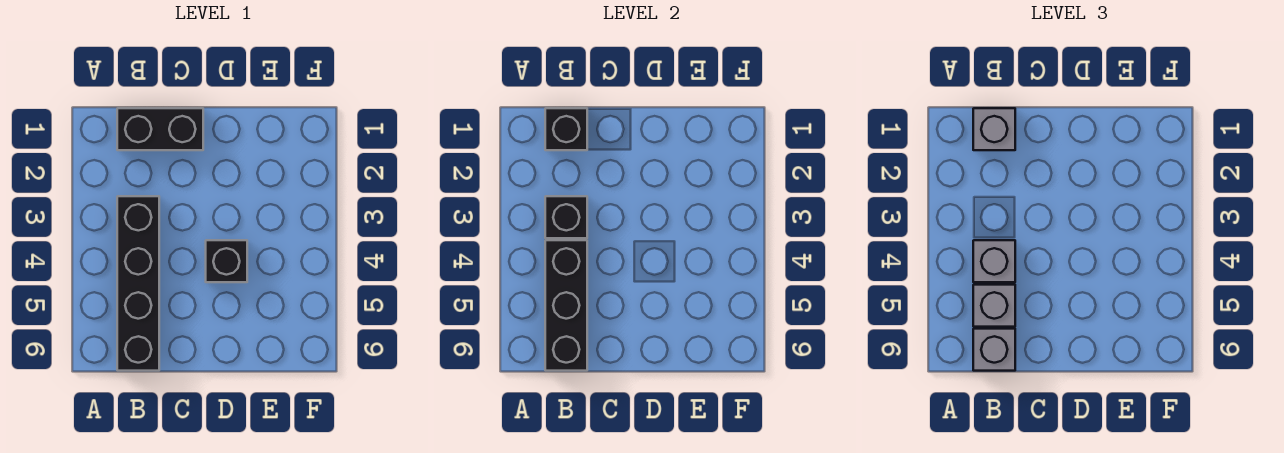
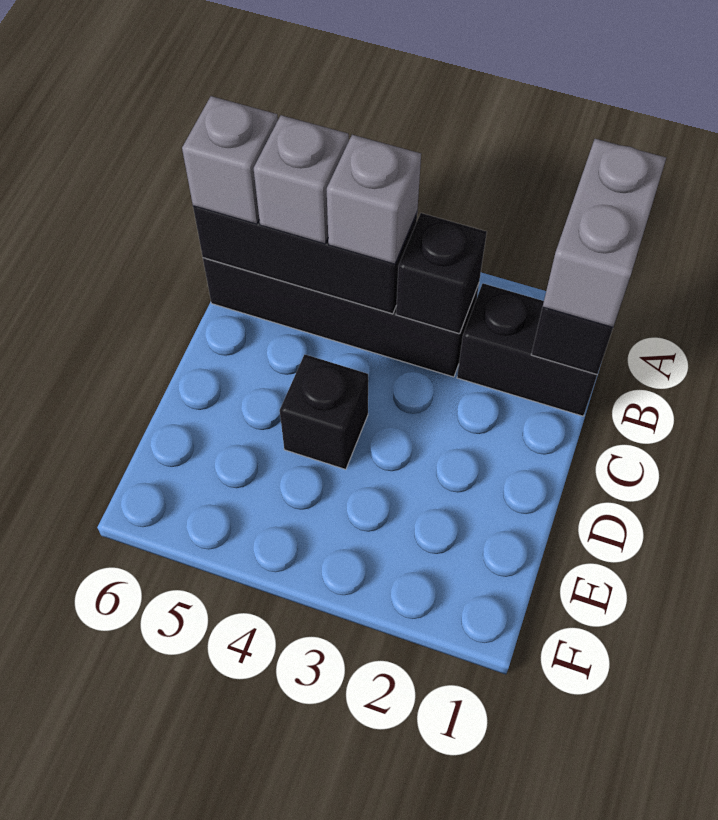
black 1x2 brick [117,108,203,150] -> black 1x2 brick turned to [457,283,597,416]
grey 1x1 brick [973,108,1015,150] -> grey 1x2 brick [543,139,666,327]

